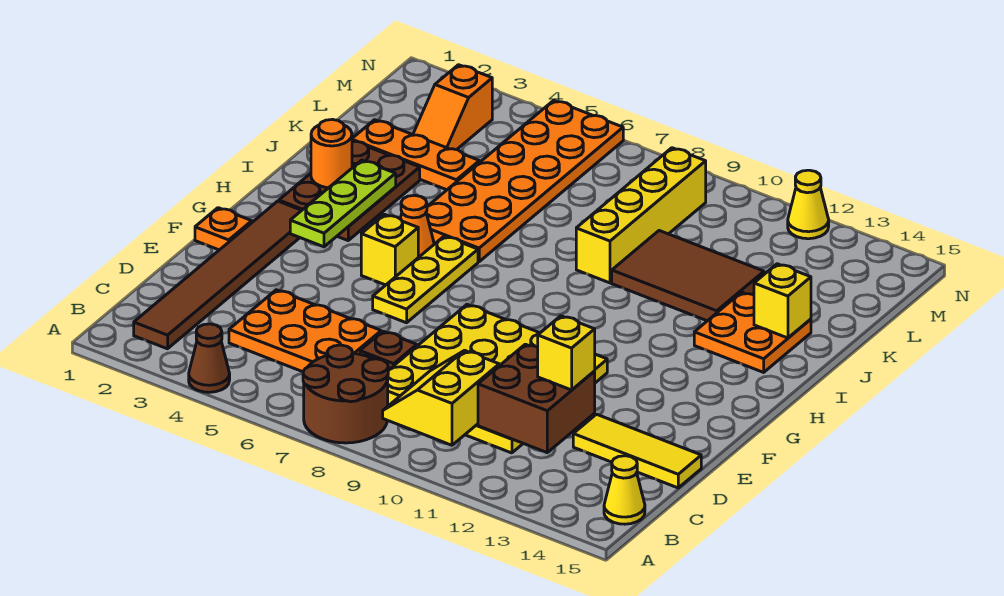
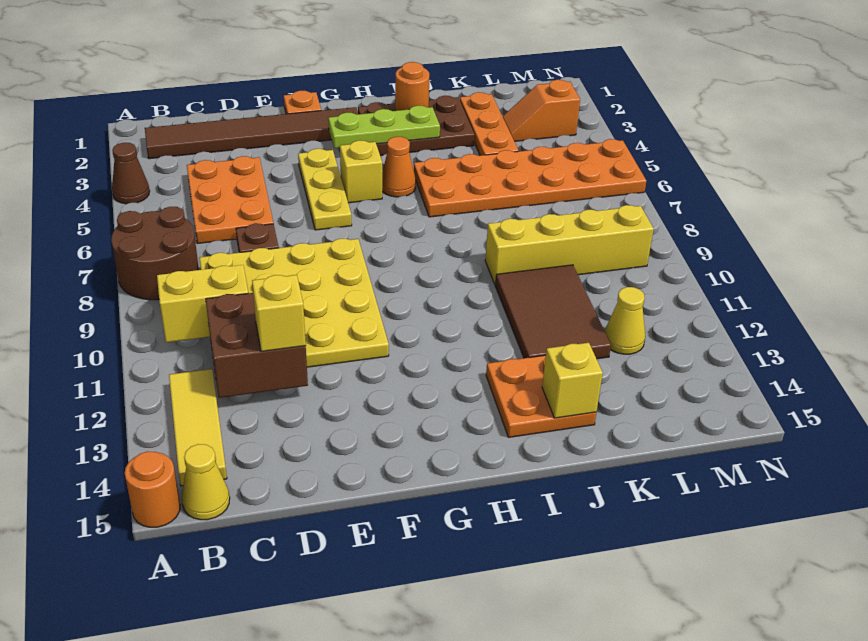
none -> orange 1x1 round brick [125,451,180,527]
yellow 1x3 tile [573,414,701,488] -> yellow 1x3 tile moved to [169,369,227,486]
yellow 1x3 plate [373,236,478,323] -> yellow 1x3 plate turned to [298,149,352,230]
yellow 1x1 cone [788,170,829,239] -> yellow 1x1 cone moved to [605,287,645,354]

